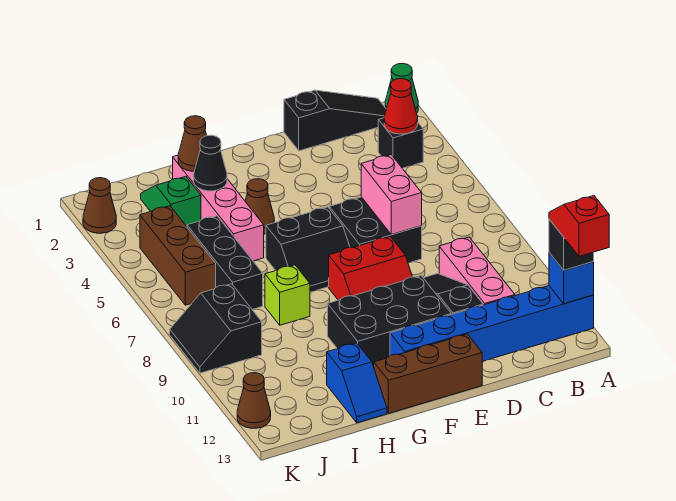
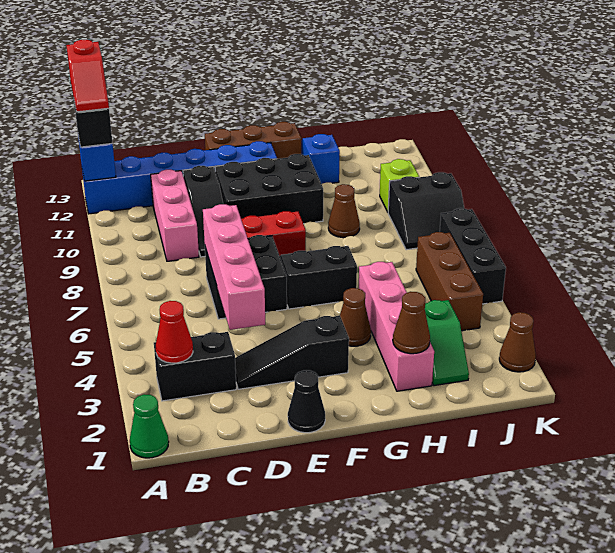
black 1x3 slope [284,90,386,151] -> black 1x3 slope moved to [235,316,349,389]
black 1x1 brick [378,118,423,168] -> black 1x2 brick [154,332,236,401]
pink 1x2 brick [361,155,422,235] -> pink 1x4 brick [203,204,265,330]
black 1x1 cone [194,135,227,191] -> black 1x1 cone moved to [288,370,325,433]
lime 1x1 brick [265,265,310,325] -> lime 1x1 brick moved to [380,159,419,212]
black 1x3 brick [187,216,263,310] -> black 1x3 brick moved to [440,208,506,304]
black 2x2 slope [170,284,262,373] -> black 2x2 slope turned to [388,172,464,250]
brown 1x1 cone [237,373,271,428] -> brown 1x1 cone moved to [328,184,360,238]

